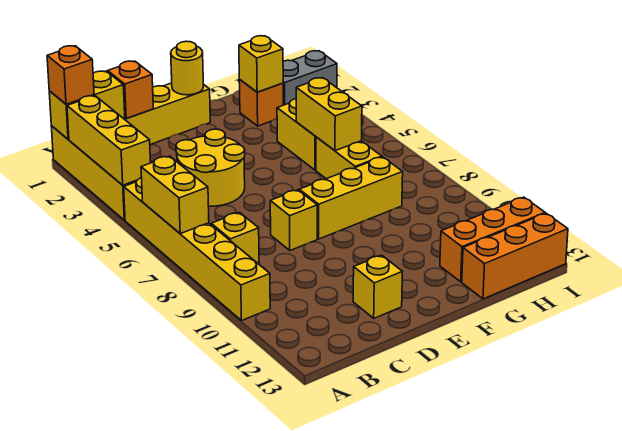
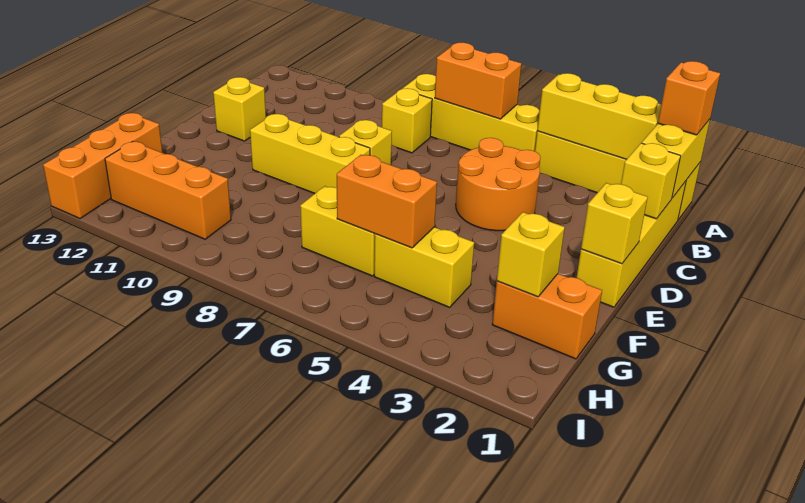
yellow 1x6 brick [124,178,270,321] -> yellow 1x4 brick [402,74,540,151]
yellow 1x2 brick [141,156,209,234] -> orange 1x2 brick [435,42,521,119]
orange 1x1 brick [108,61,153,119] -> yellow 1x1 brick [621,143,681,219]
yellow 2x2 round brick [176,129,245,206] -> orange 2x2 round brick [456,138,540,231]
yellow 1x1 round brick [171,41,203,95] -> yellow 1x1 brick [581,183,648,264]
yellow 1x3 brick [299,157,403,239] -> yellow 1x3 brick turned to [250,114,370,194]
orange 1x1 brick [239,80,283,126] -> orange 1x2 brick [492,274,602,359]
yellow 1x2 brick [296,78,362,151] -> orange 1x2 brick [337,155,437,248]
orange 1x3 brick [440,197,545,282] -> orange 1x3 brick turned to [105,142,231,239]
grey 1x2 brick [283,51,337,105] -> none

